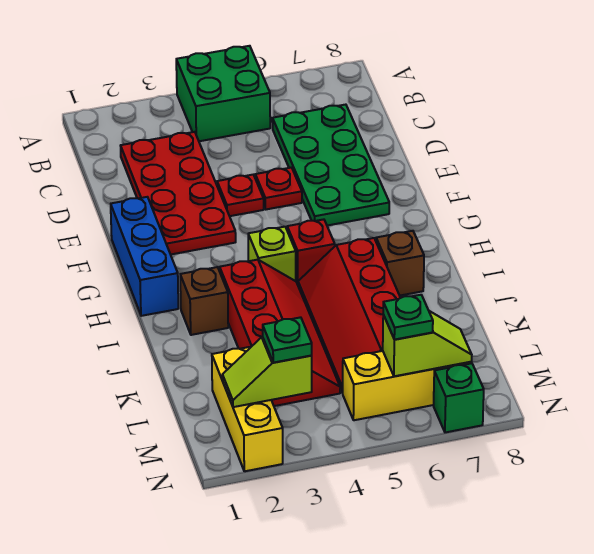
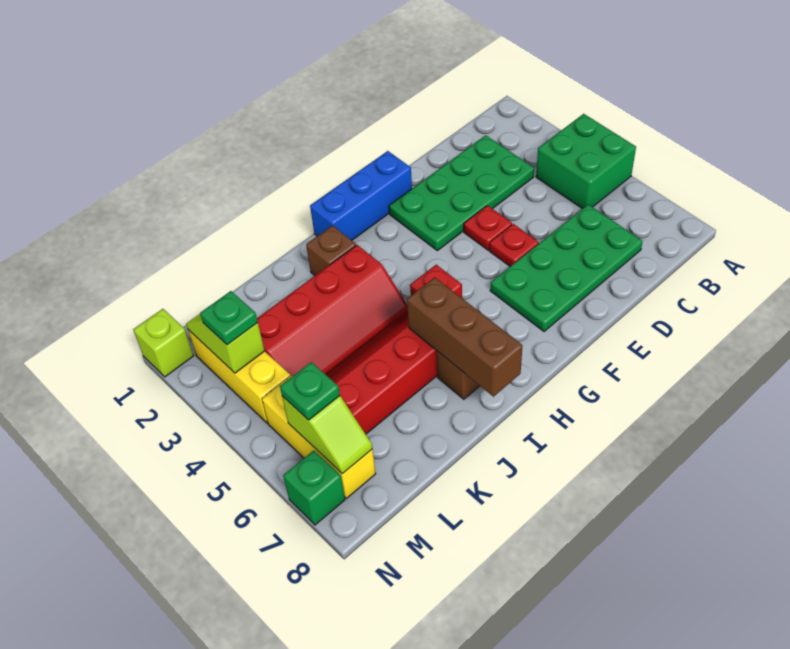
red 2x4 plate [121,132,236,255] -> green 2x4 plate [389,135,534,251]
lime 1x1 brick [248,227,296,281] -> lime 1x1 brick moved to [133,309,194,377]
none -> brown 1x3 brick [407,277,522,397]
yellow 1x3 brick [212,347,283,471] -> yellow 1x3 brick turned to [188,330,291,423]

